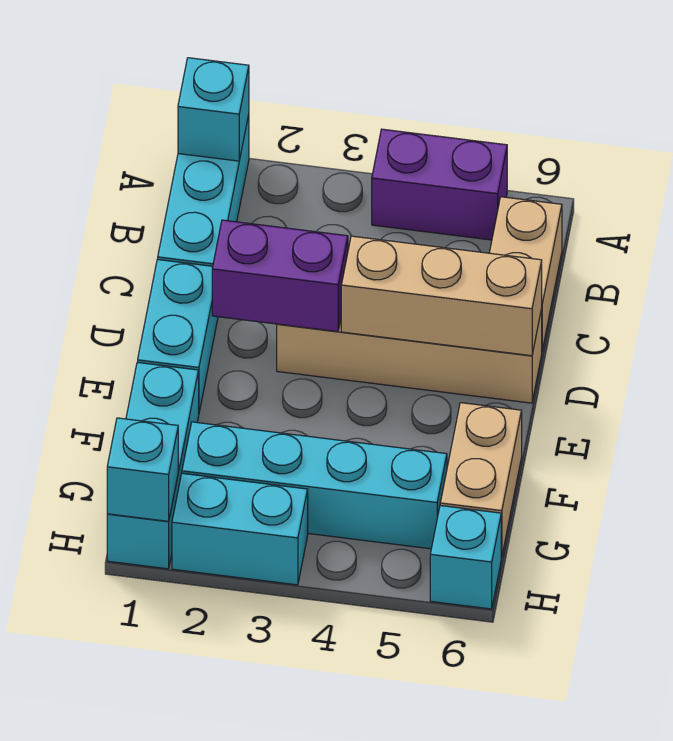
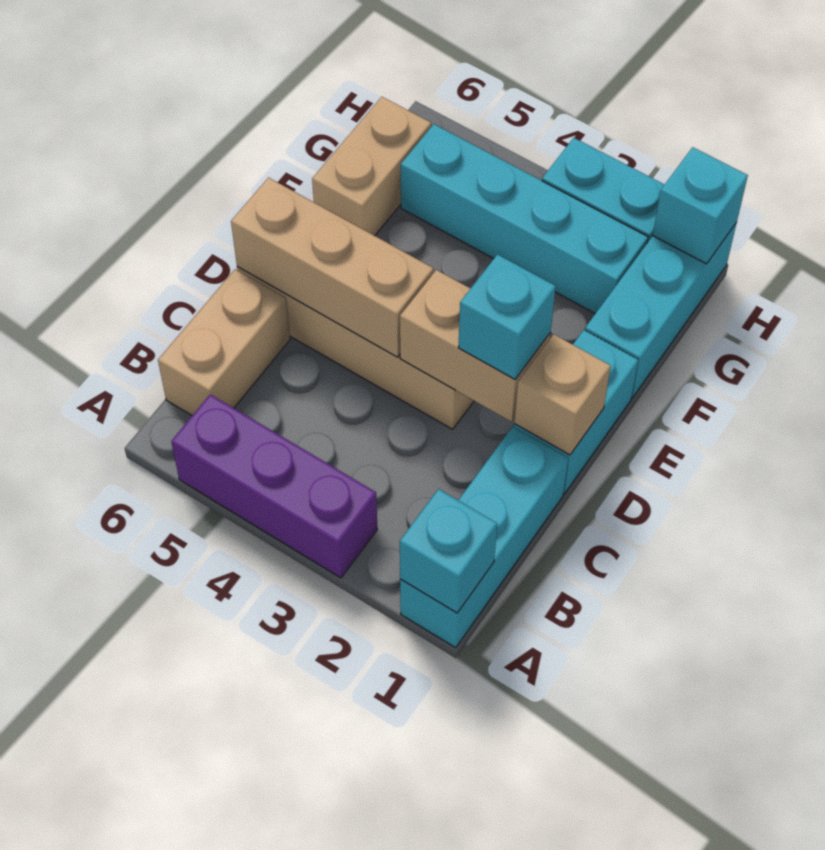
purple 1x2 brick [372,129,507,240] -> purple 1x3 brick [171,394,377,578]
none -> tan 1x1 brick [514,334,611,455]
purple 1x2 brick [212,220,348,332] -> tan 1x2 brick [400,270,551,422]
cyan 1x1 brick [430,506,501,609] -> cyan 1x1 brick moved to [458,254,556,379]

